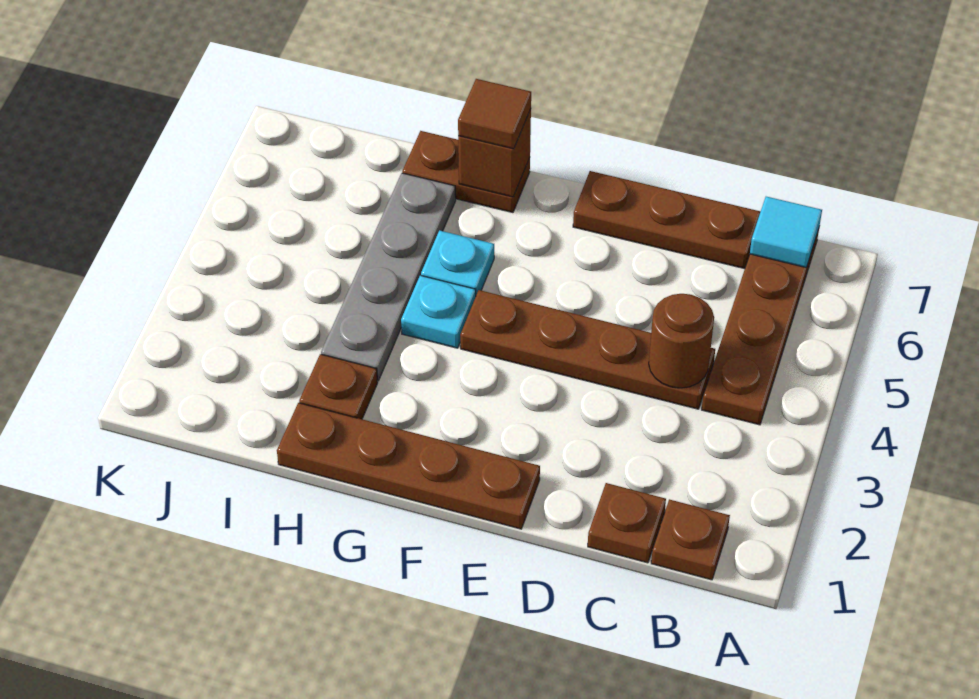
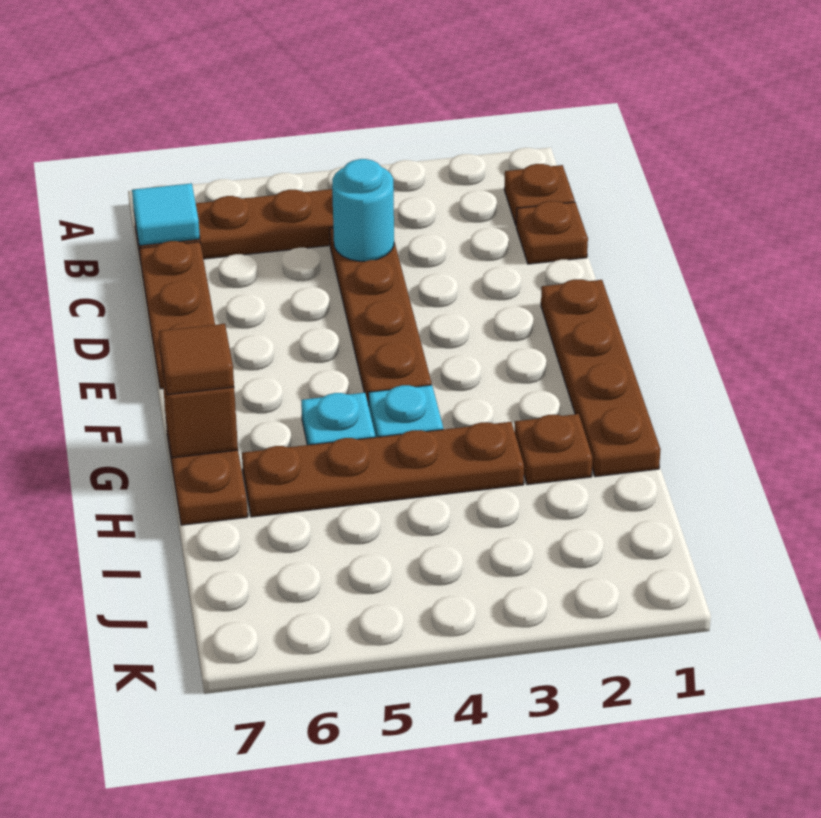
brown 1x1 round brick [649,294,714,388] -> cyan 1x1 round brick [332,159,394,261]
grey 1x4 plate [321,173,456,381] -> brown 1x4 plate [242,422,524,517]

